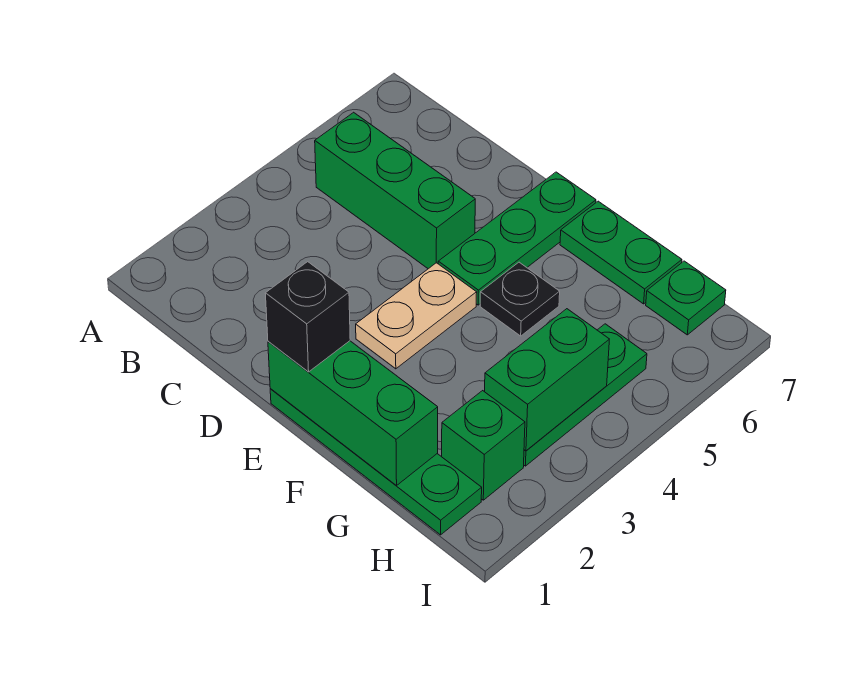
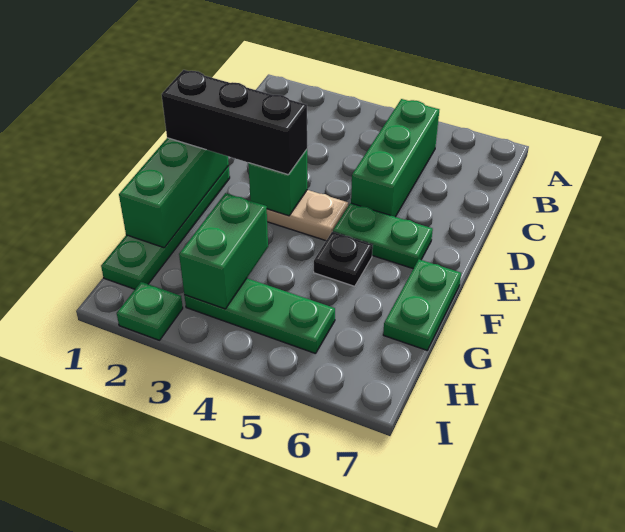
black 1x1 brick [265,262,350,372] -> black 1x3 brick [162,70,307,175]
green 1x3 plate [438,172,596,305] -> green 1x2 plate [333,203,433,269]
green 1x1 brick [442,391,525,500] -> green 1x1 brick moved to [248,150,307,216]
green 1x2 brick [485,309,609,451] -> green 1x2 brick turned to [179,193,268,309]
green 1x1 plate [646,261,726,335] -> green 1x1 plate moved to [117,282,183,340]

